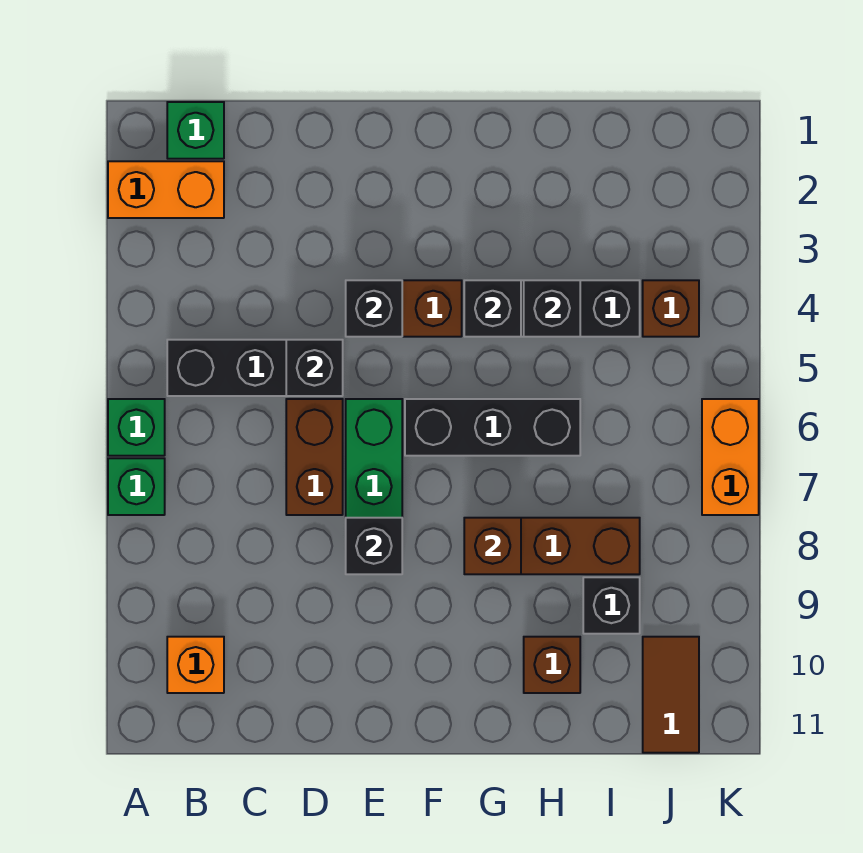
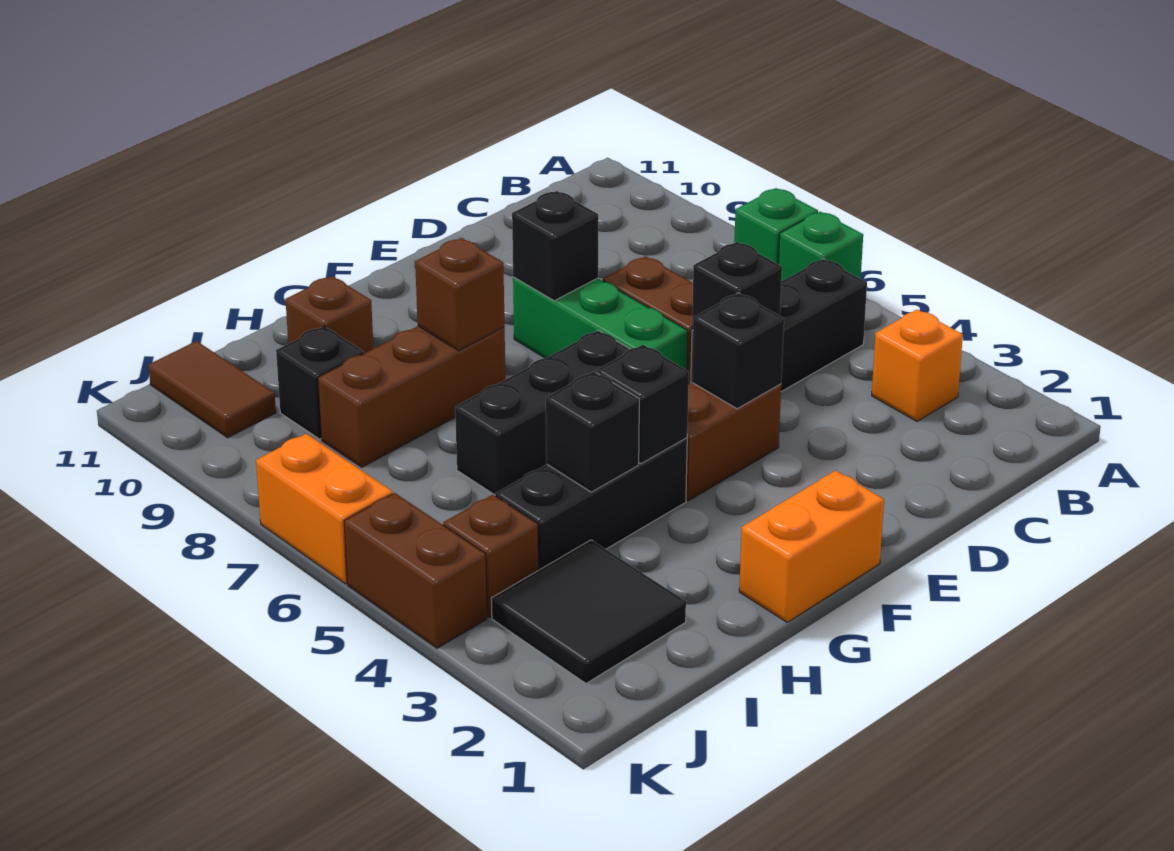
orange 1x2 brick [108,161,224,218] -> orange 1x2 brick moved to [739,471,884,622]
green 1x1 brick [167,102,224,159] -> none
orange 1x1 brick [167,637,224,693] -> orange 1x1 brick moved to [872,310,963,421]
none -> black 2x2 tile [491,540,686,683]
none -> brown 1x2 brick [344,493,487,648]

